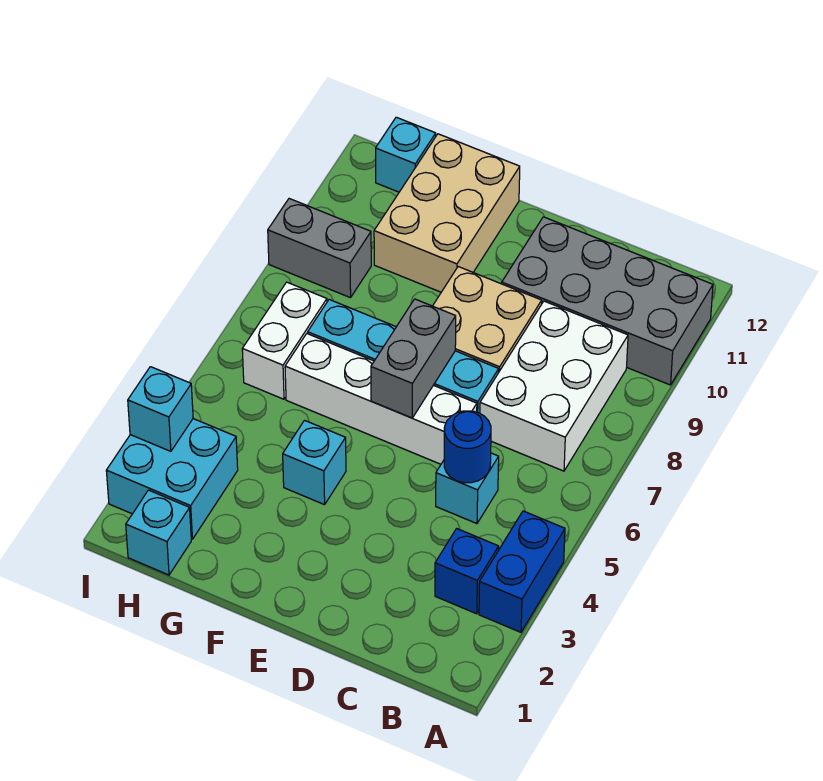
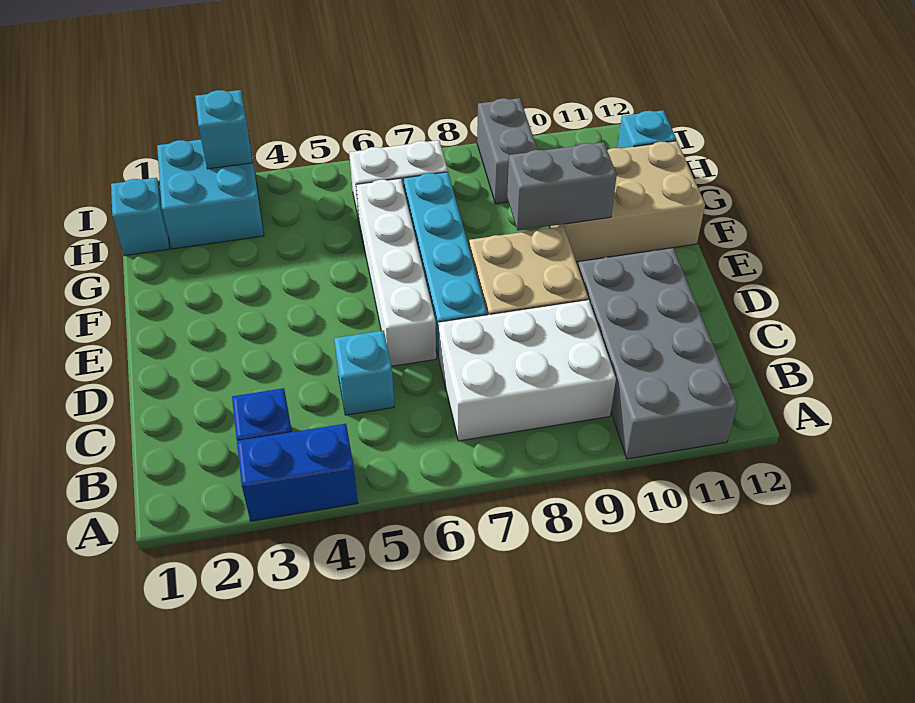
blue 1x1 round brick [444,411,491,483] -> none
grey 1x2 brick [371,299,456,418] -> grey 1x2 brick moved to [507,142,617,231]
cyan 1x1 brick [283,420,346,505] -> none

